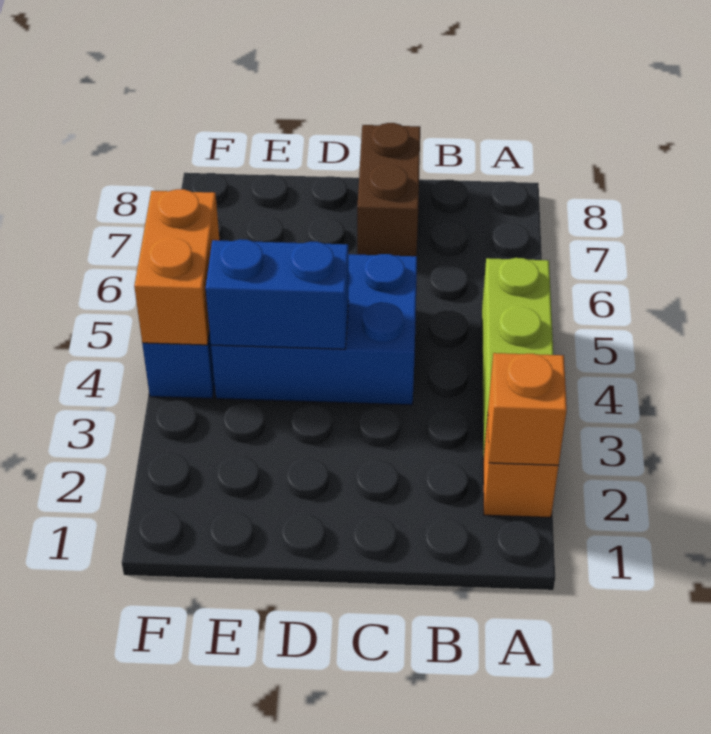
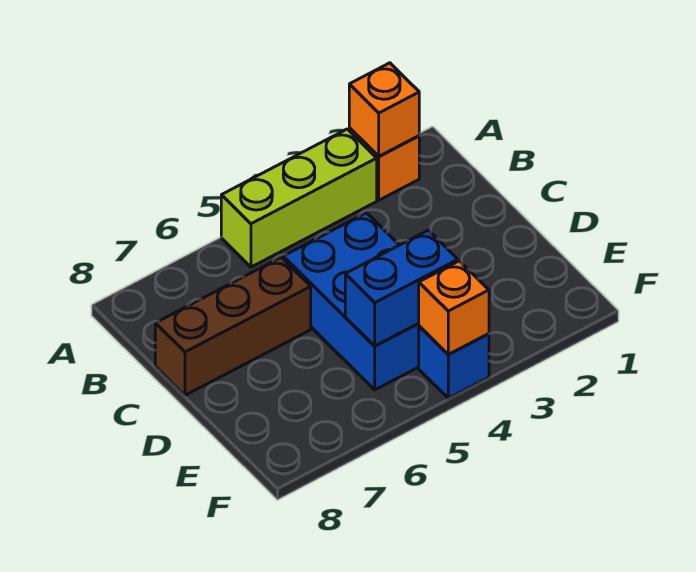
brown 1x2 brick [357,123,420,256] -> brown 1x3 brick [155,257,311,395]
blue 1x2 brick [206,239,349,349] -> blue 1x2 brick turned to [345,230,458,346]
orange 1x2 brick [134,189,220,345] -> orange 1x1 brick [418,261,489,355]

